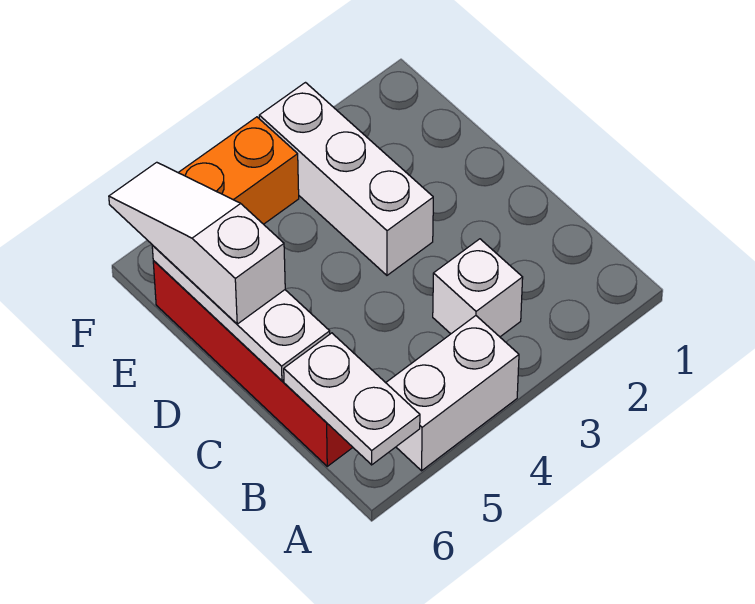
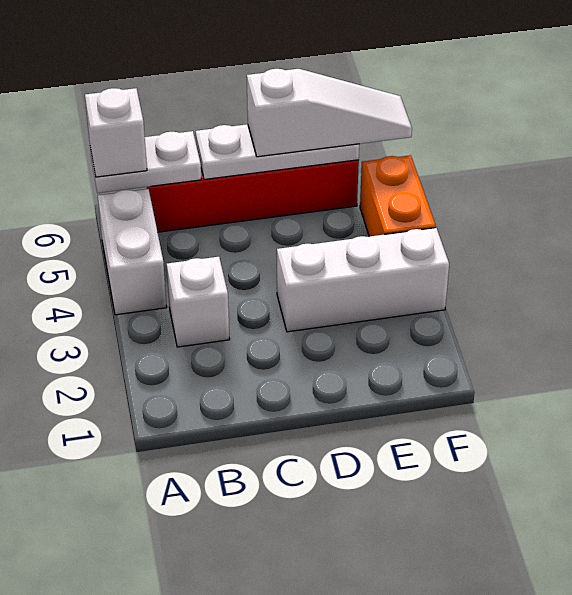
none -> white 1x1 brick [85,88,147,177]

